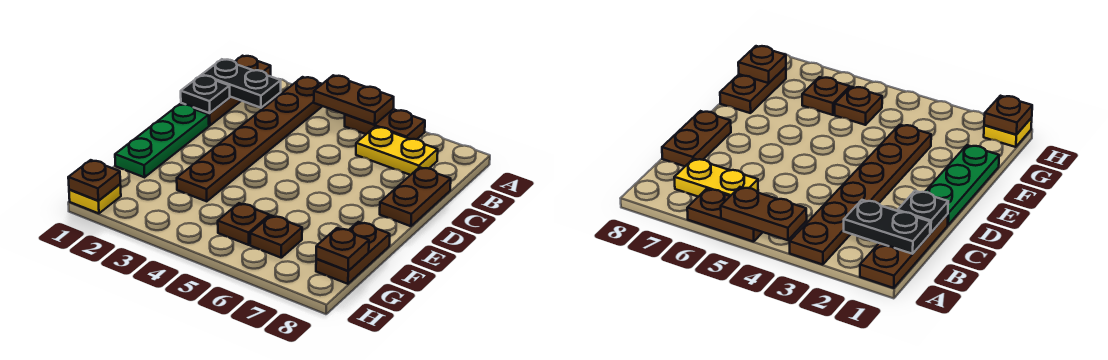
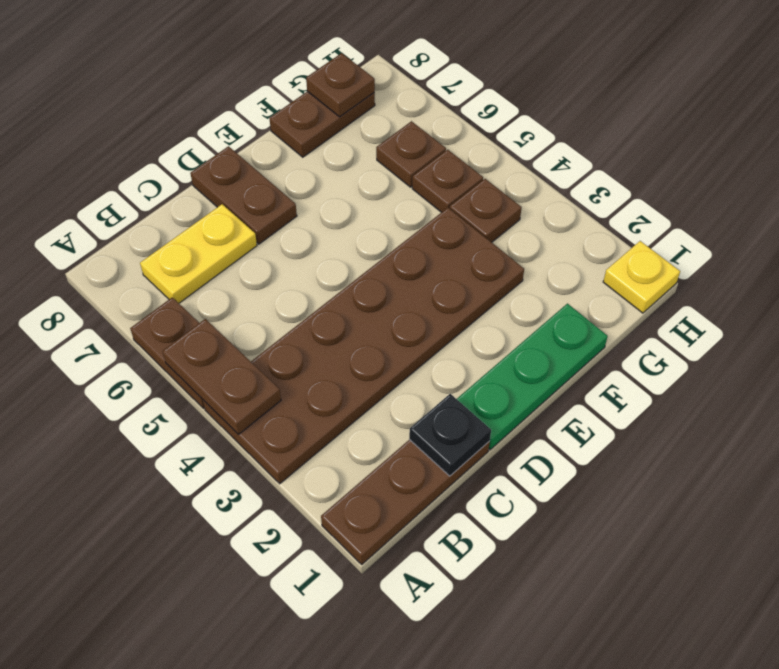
brown 1x6 plate [177,77,322,201] -> brown 2x6 plate [203,208,524,484]
black 1x2 plate [202,59,281,108] -> none
yellow 1x2 plate [356,127,438,175] -> yellow 1x2 plate turned to [140,204,257,303]
brown 1x2 plate [380,167,451,226] -> brown 1x2 plate turned to [190,146,297,244]
brown 1x1 plate [68,160,120,201] -> brown 1x1 plate moved to [450,179,522,242]

